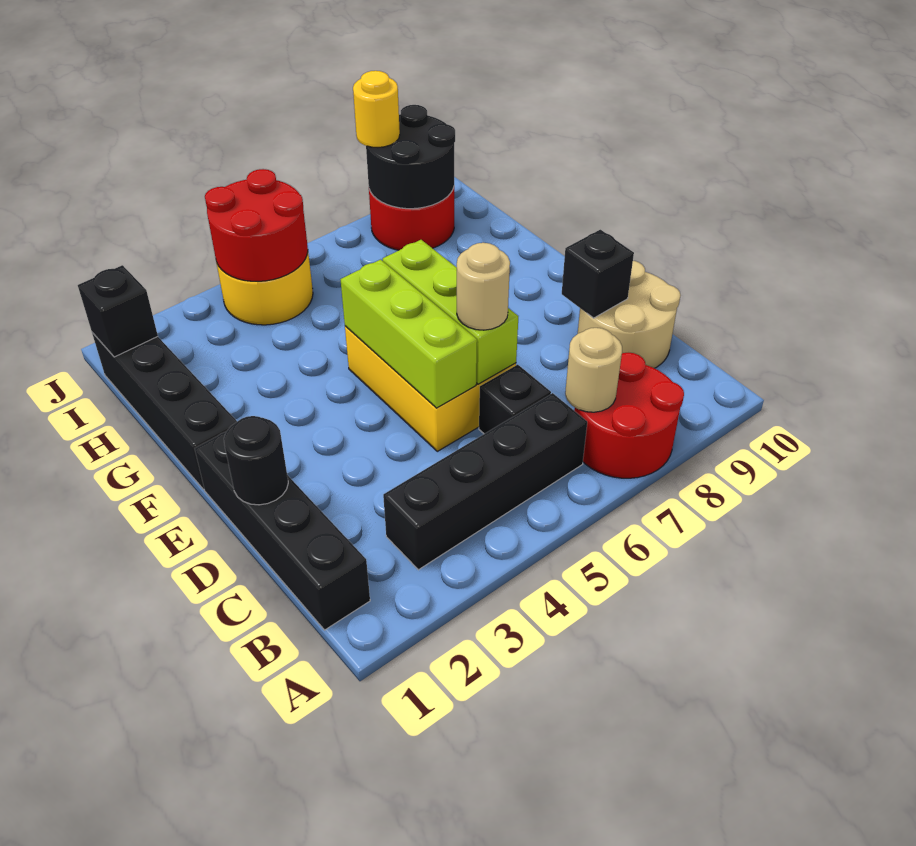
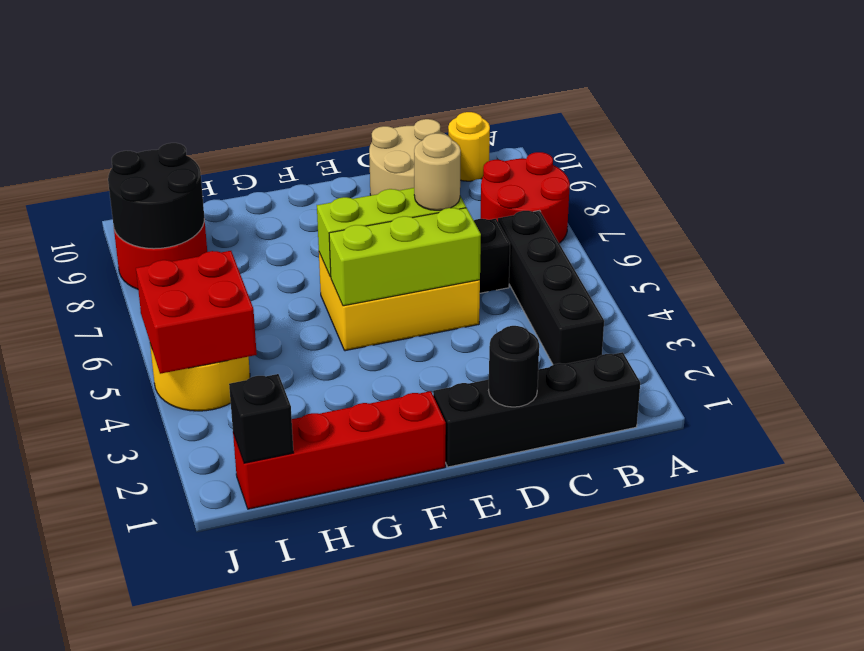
tan 1x1 round brick [565,328,622,412] -> none
black 1x1 brick [562,230,634,318] -> none
black 1x4 brick [92,333,237,489] -> red 1x4 brick [233,391,446,509]
red 2x2 round brick [205,169,308,281] -> red 2x2 brick [136,251,257,374]
yellow 1x1 round brick [353,71,400,147] -> yellow 1x1 round brick moved to [448,112,490,181]

